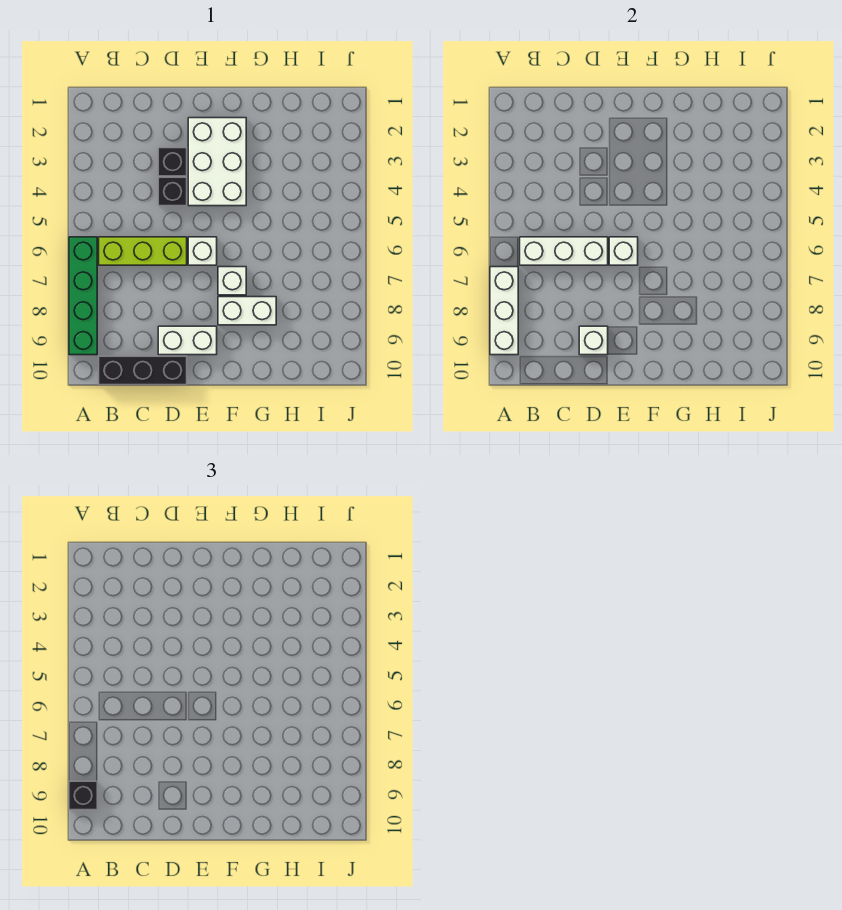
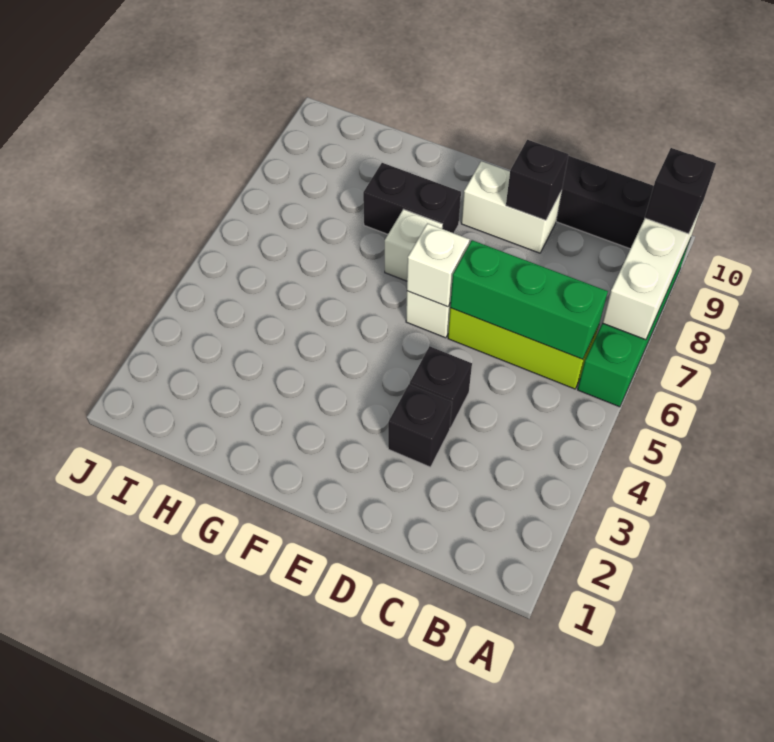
white 1x3 brick [520,237,608,265] -> green 1x3 brick [450,240,608,359]
white 1x1 brick [579,326,608,355] -> black 1x1 brick [506,140,568,220]
white 2x3 brick [188,118,246,206] -> none
white 1x2 brick [218,297,276,325] -> black 1x2 brick [363,163,461,234]

